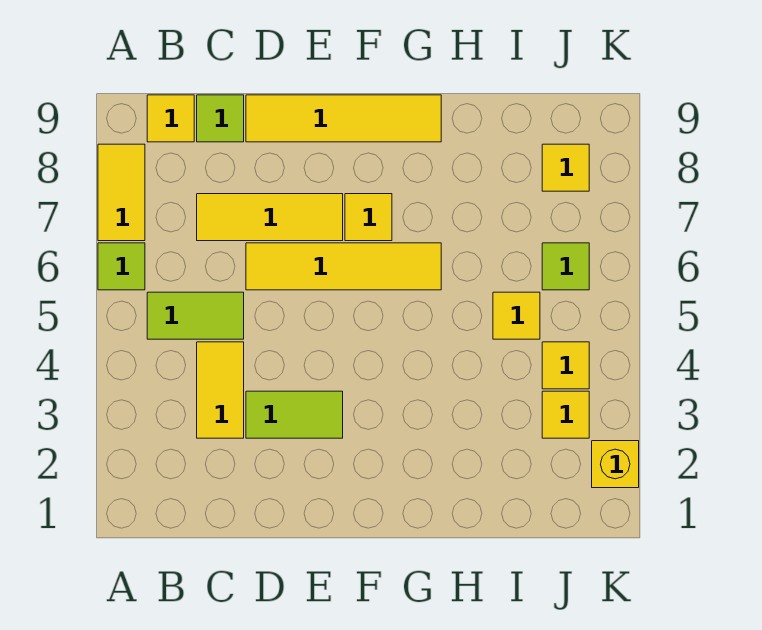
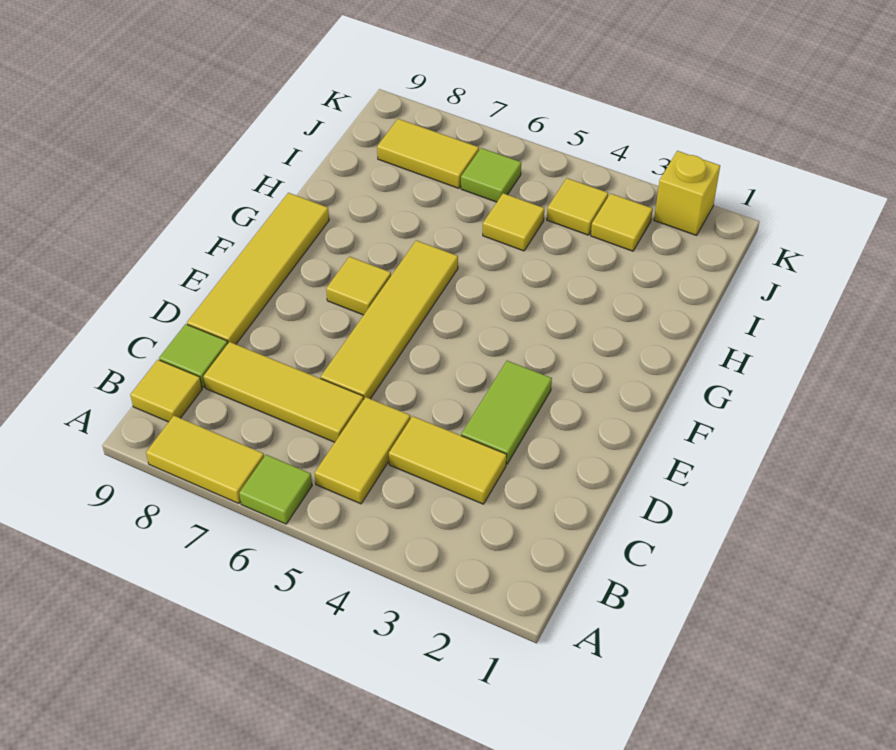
lime 1x2 tile [147,292,244,339] -> yellow 1x2 tile [315,397,410,504]
yellow 1x3 tile [197,194,343,241] -> yellow 1x3 tile turned to [203,342,364,442]
yellow 1x1 tile [542,144,589,191] -> yellow 1x2 tile [377,119,479,188]

